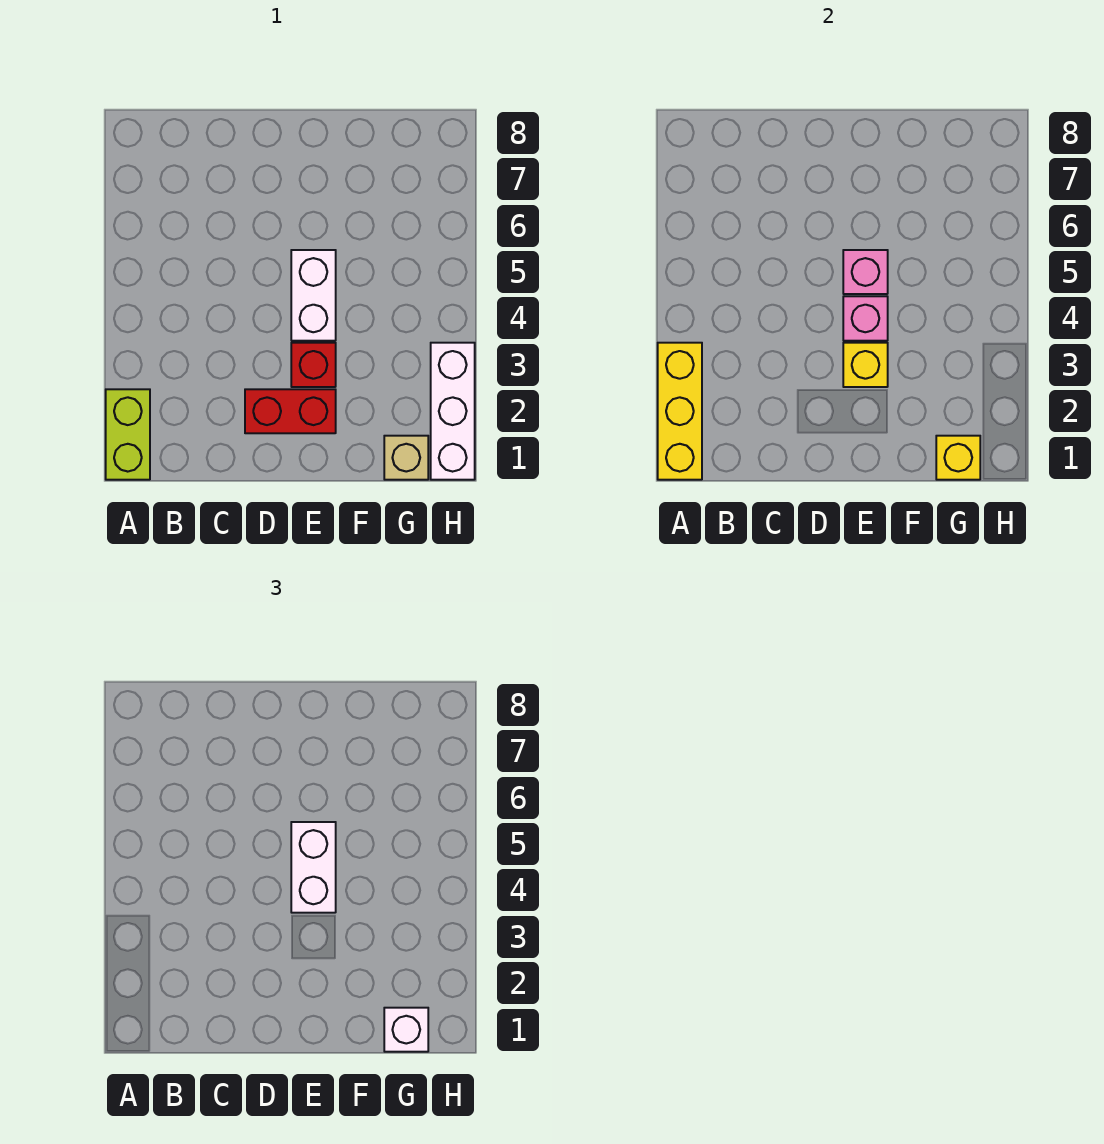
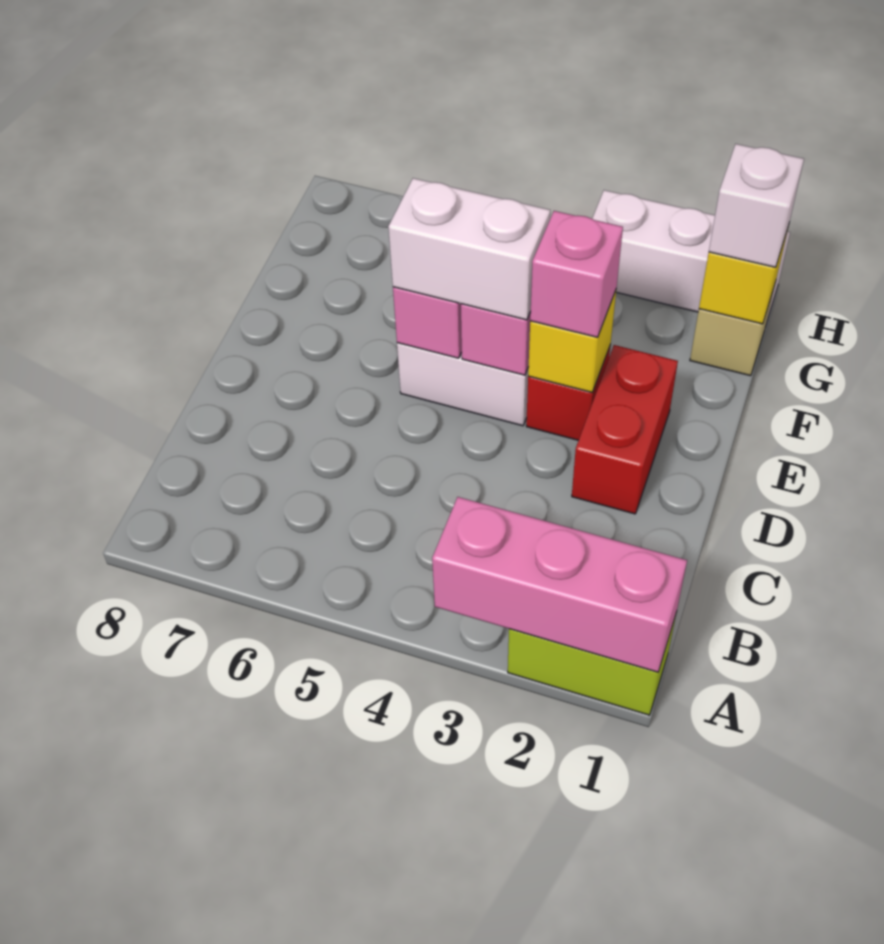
yellow 1x3 brick [658,343,702,480] -> pink 1x3 brick [432,497,687,672]
none -> pink 1x1 brick [530,211,623,337]

